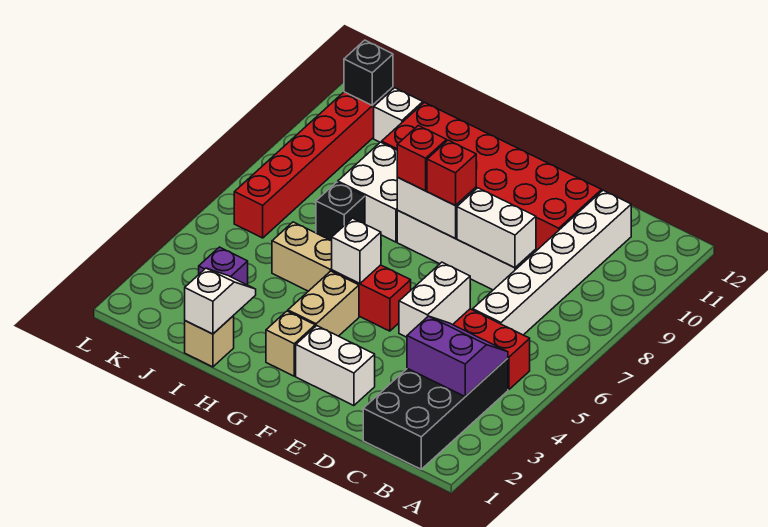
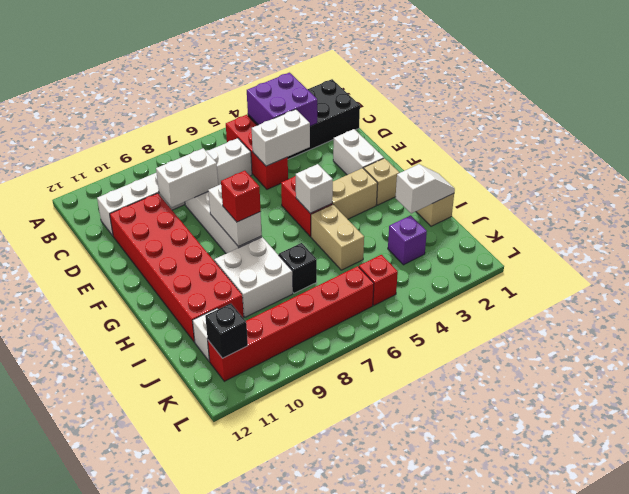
purple 2x2 slope [407,316,508,396] -> purple 2x2 brick [247,73,317,126]
white 1x2 brick [457,188,536,268] -> white 1x2 brick turned to [156,148,218,207]
red 1x1 brick [427,140,476,206] -> red 1x1 brick moved to [359,255,398,305]
white 1x2 slope [185,268,256,334] -> white 1x2 slope turned to [396,164,455,214]

